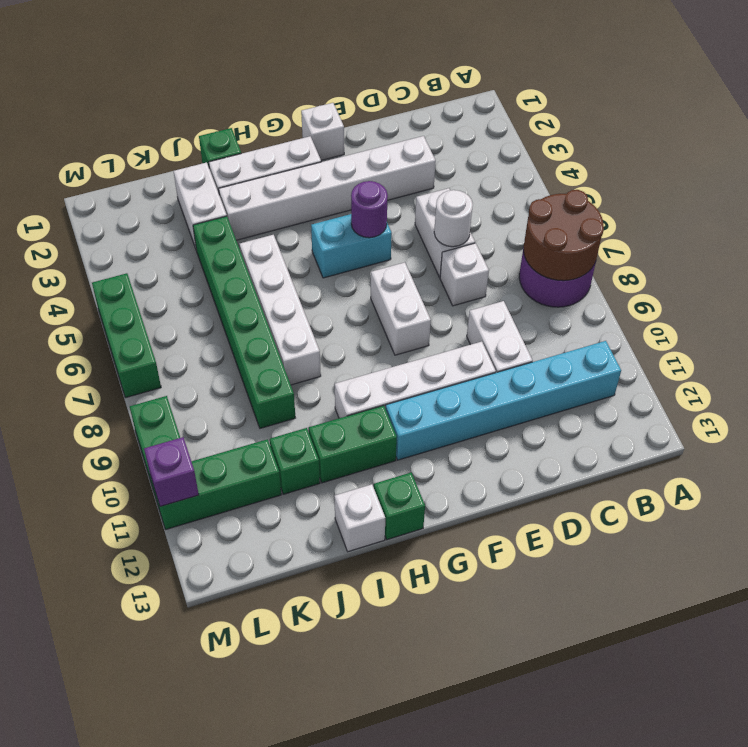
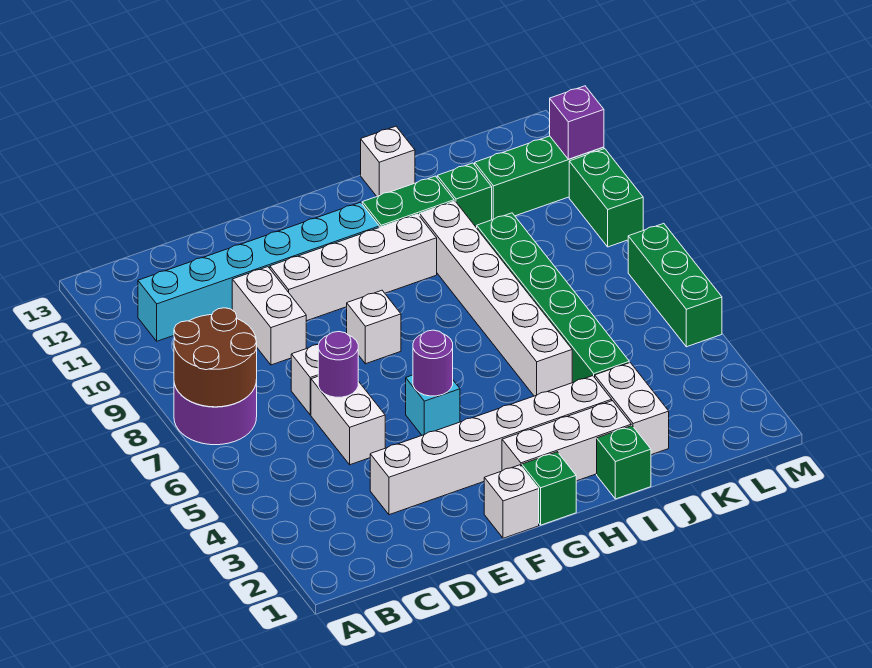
white 1x1 round brick [434,190,473,247] -> purple 1x1 round brick [318,332,358,397]
cyan 1x2 brick [311,214,392,278] -> cyan 1x1 brick [406,375,460,435]
white 1x2 brick [371,262,431,355] -> white 1x1 brick [347,290,401,364]
green 1x1 brick [374,473,425,540] -> green 1x1 brick moved to [522,452,576,525]
white 1x4 brick [240,235,321,385] -> white 1x6 brick [420,201,572,396]

